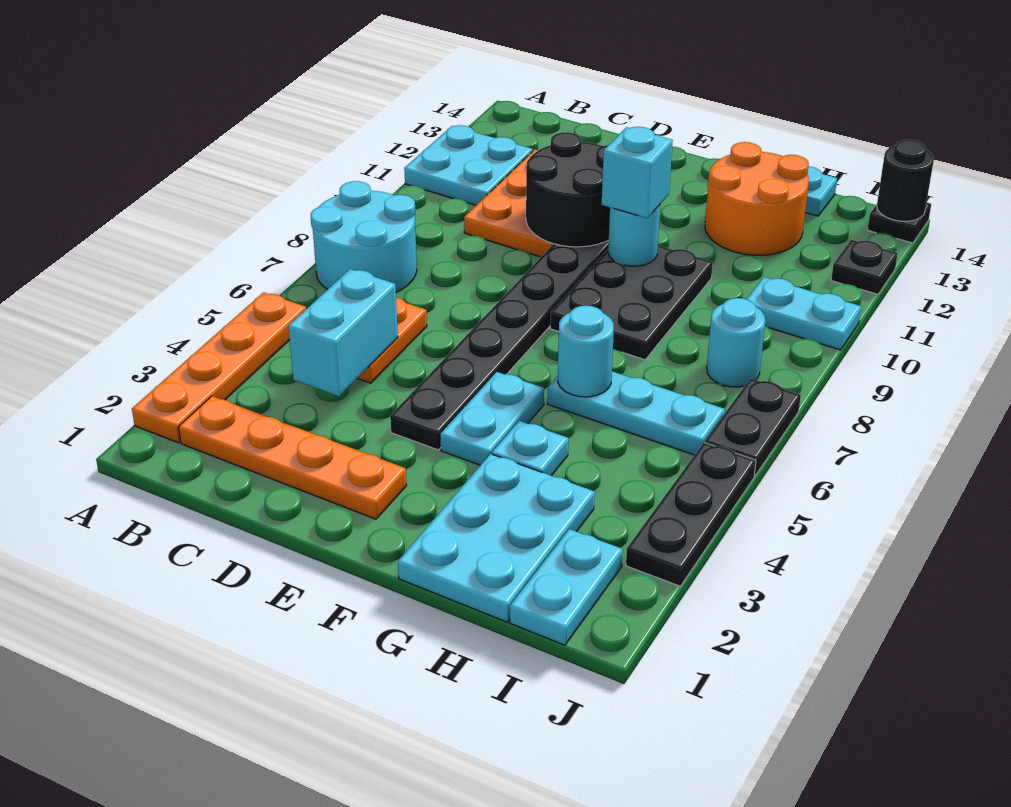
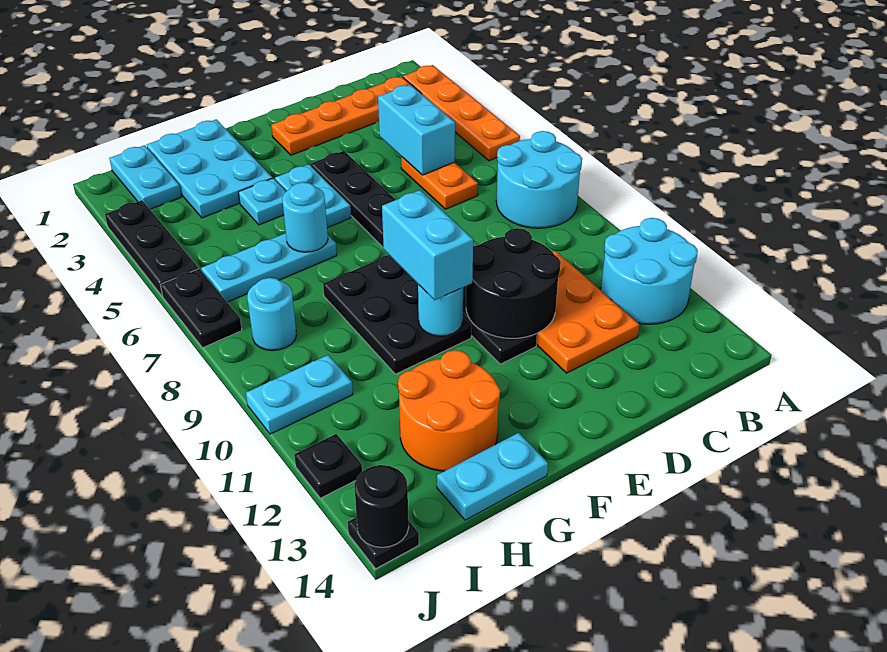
cyan 2x2 plate [404,125,533,205] -> cyan 2x2 round brick [601,218,698,324]
cyan 1x1 brick [602,127,673,218] -> cyan 1x2 brick [382,190,473,300]

